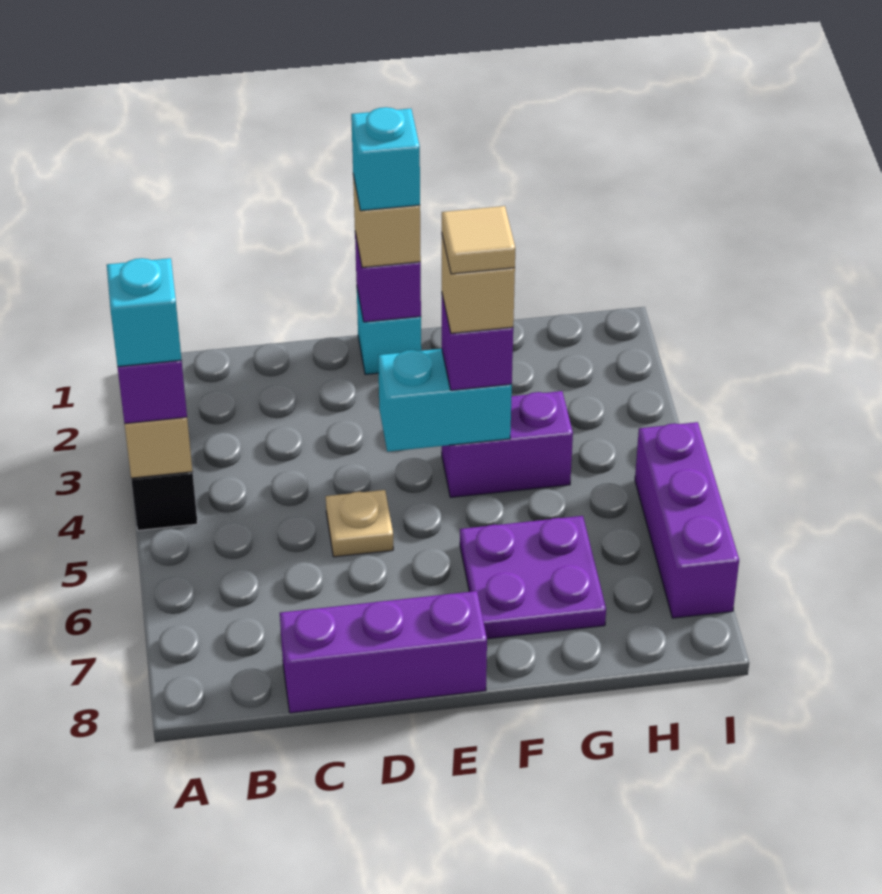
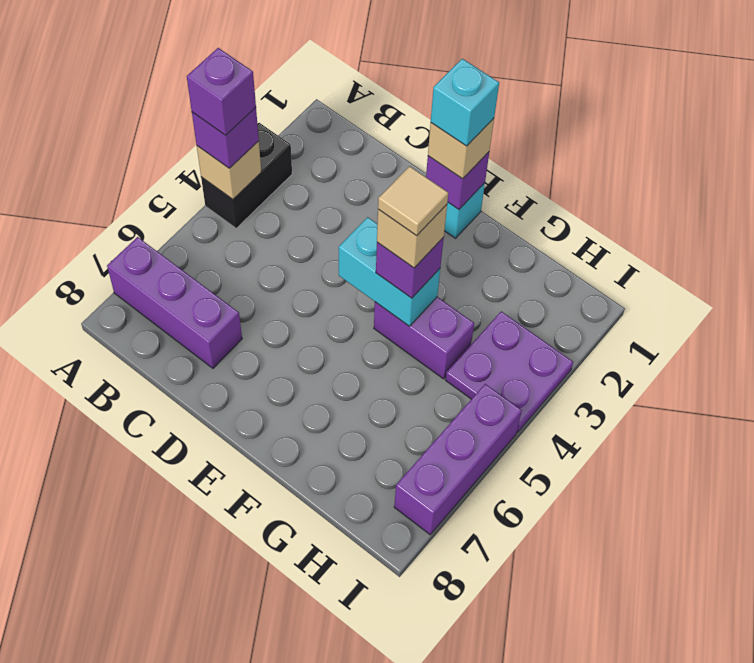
cyan 1x1 brick [107,258,182,367] -> purple 1x1 brick [187,48,256,135]
purple 1x3 brick [280,591,487,713] -> purple 1x3 brick moved to [107,237,242,368]
tan 1x1 plate [326,490,393,557] -> none
purple 2x2 plate [460,516,606,639] -> purple 2x2 plate moved to [445,311,573,432]

